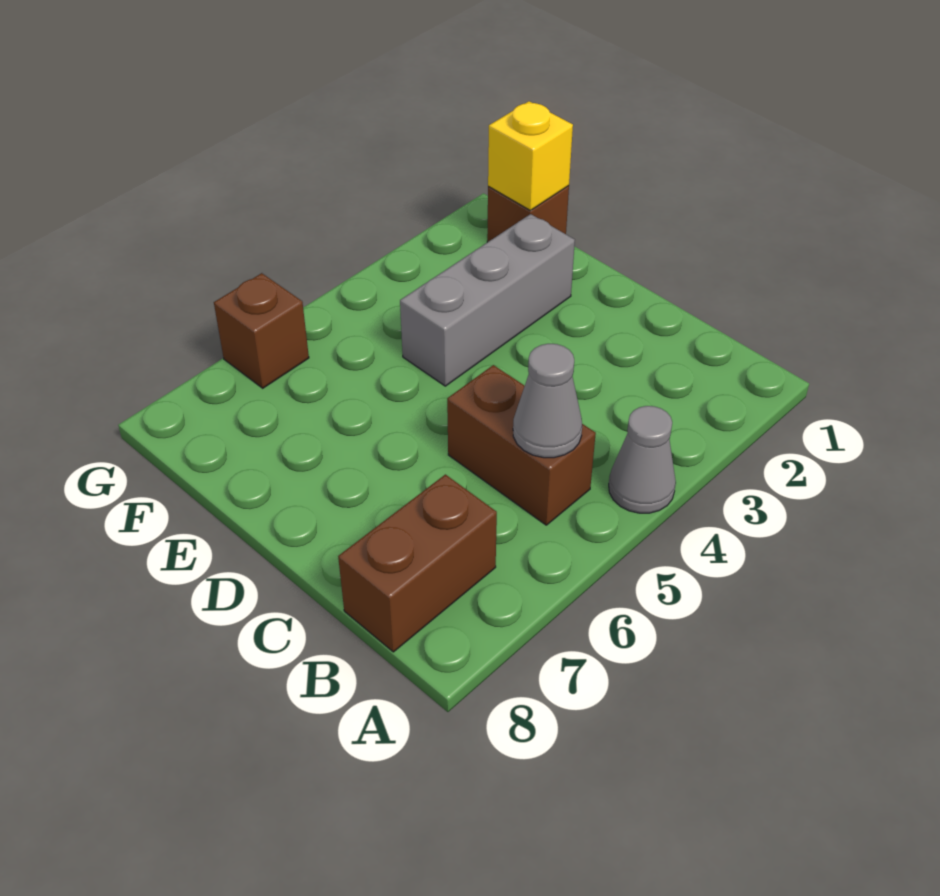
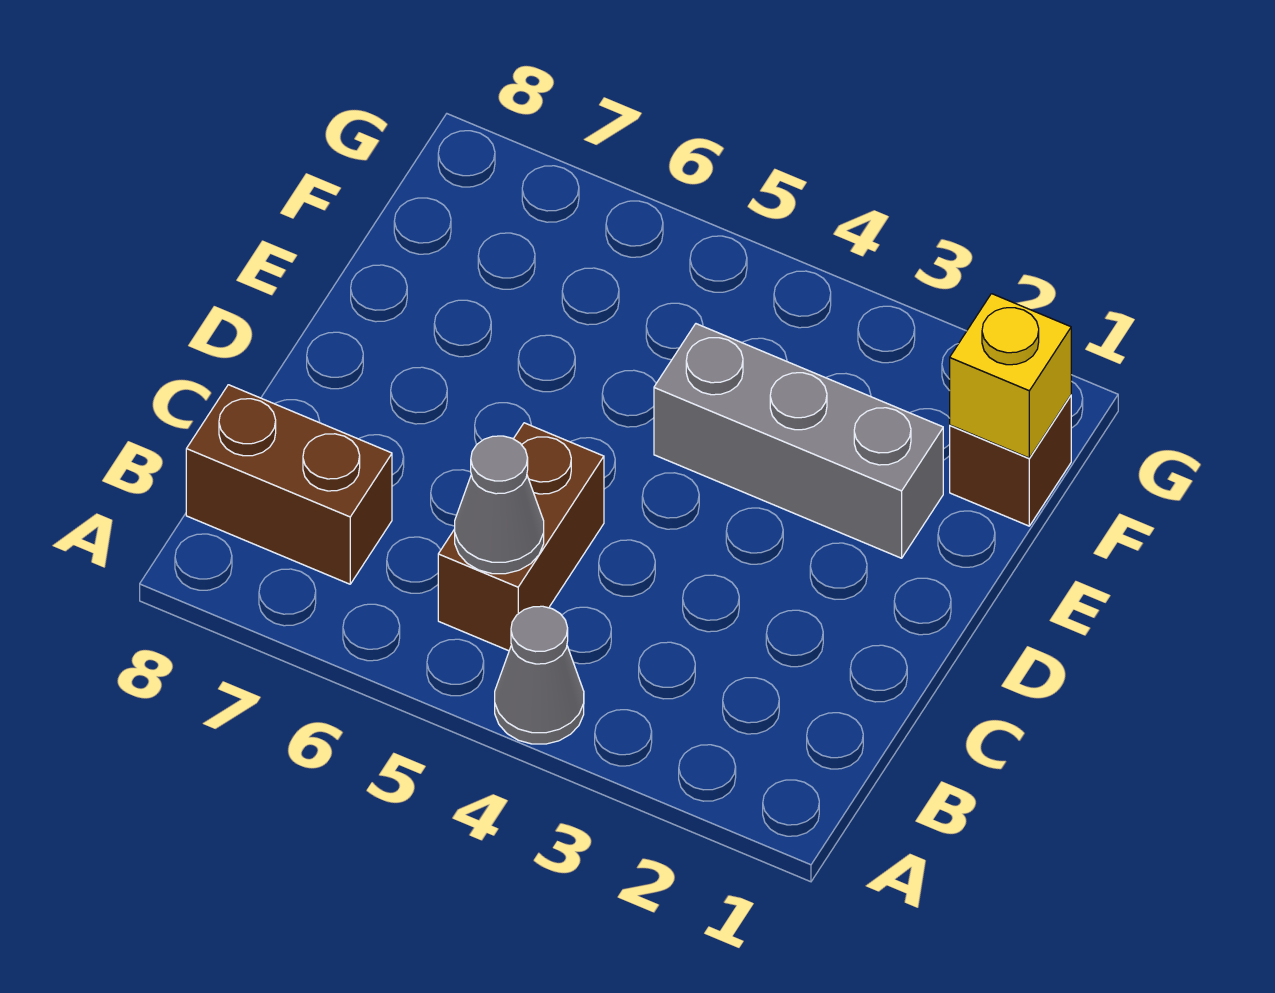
brown 1x1 brick [214,273,309,388] -> none

